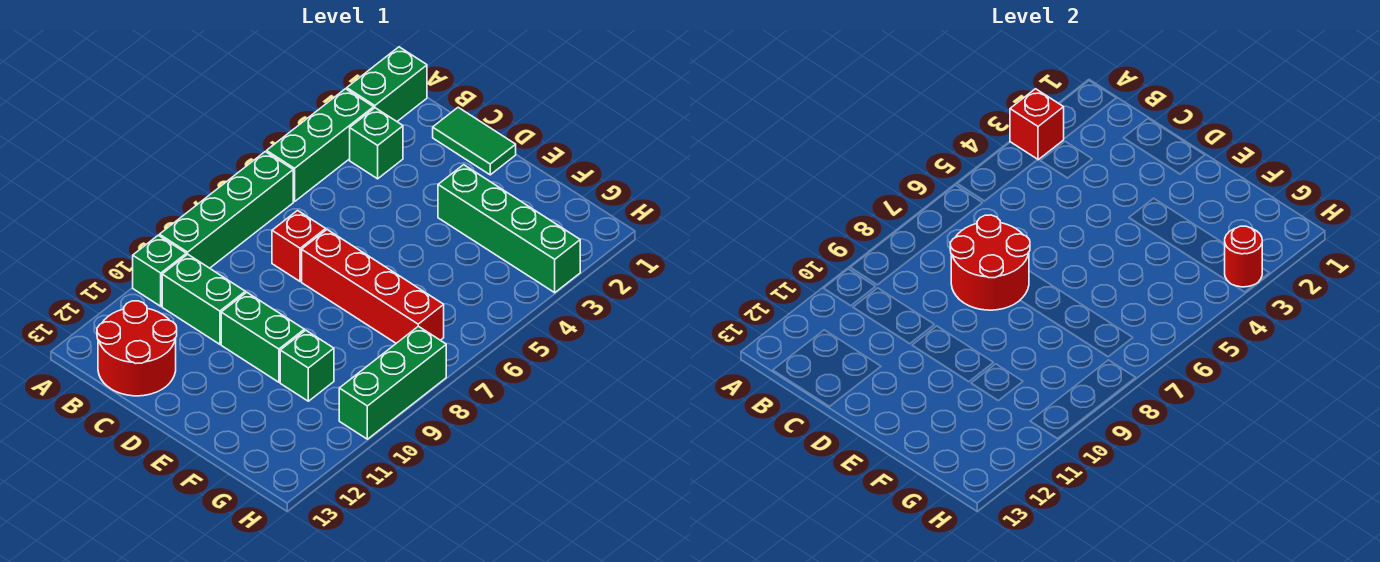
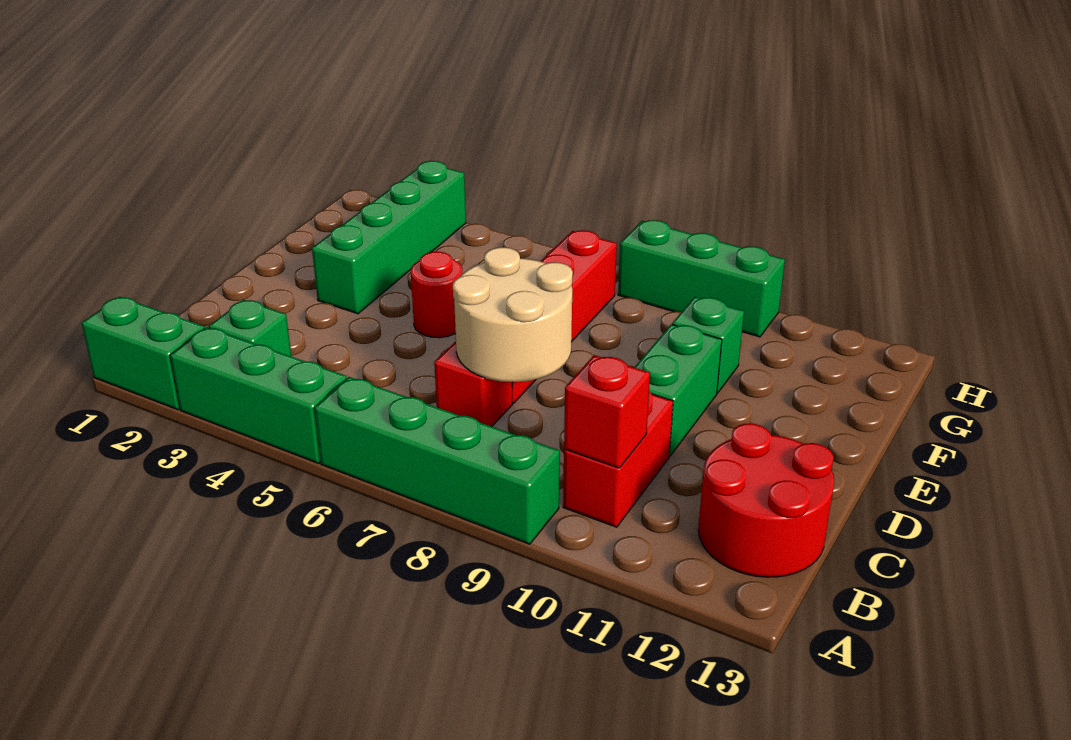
red 1x1 brick [1010,89,1064,160] -> red 1x1 brick moved to [564,355,650,468]
green 1x1 brick [133,235,186,306] -> none
green 1x2 brick [162,254,245,344] -> red 1x2 brick [563,392,673,527]
green 1x2 tile [433,107,516,175] -> none
red 2x2 round brick [950,215,1030,310] -> tan 2x2 round brick [453,247,573,382]
red 1x1 round brick [1225,226,1262,287] -> red 1x1 round brick moved to [411,252,462,338]

